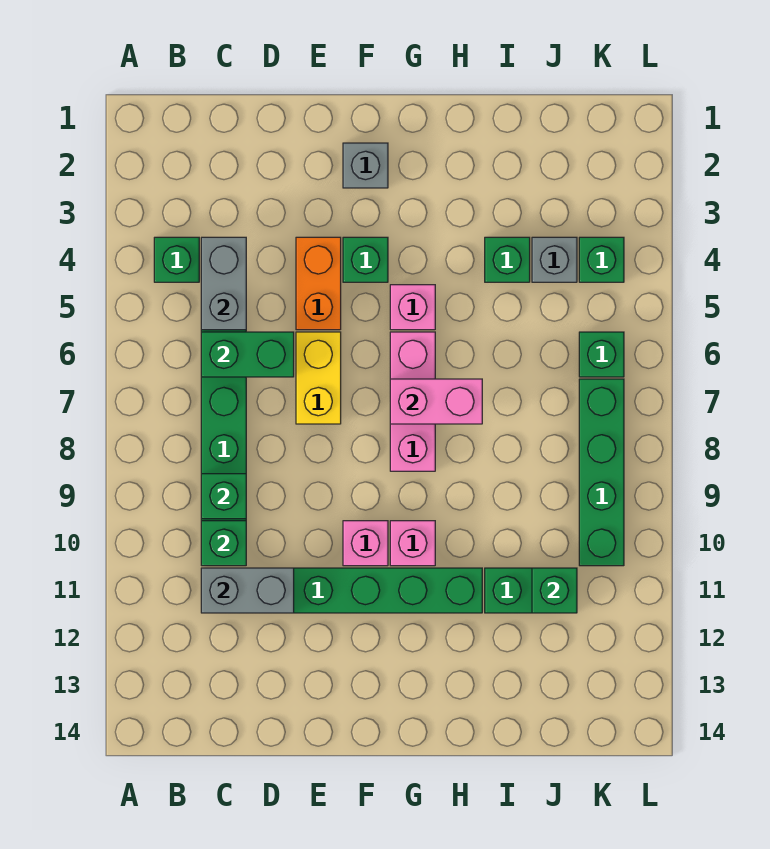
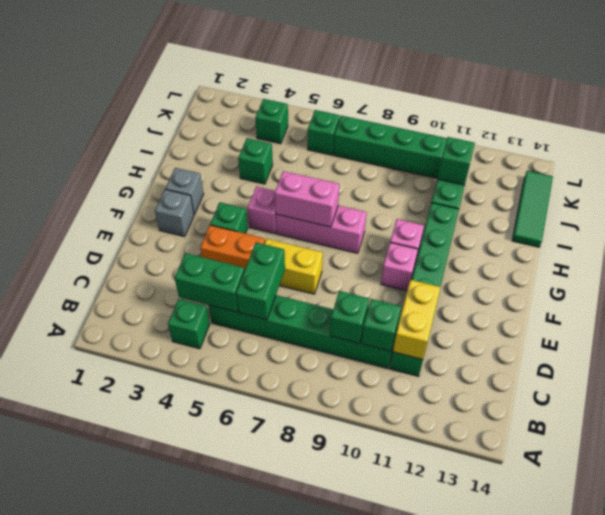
grey 1x2 brick [201,237,246,330] -> green 1x2 brick [175,253,245,312]
grey 1x2 brick [201,568,294,613] -> yellow 1x2 brick [393,280,441,359]
pink 1x2 brick [390,379,482,424] -> pink 1x2 brick turned to [275,171,339,227]
none -> green 1x3 tile [512,171,553,247]
grey 1x1 brick [532,237,577,282] -> grey 1x1 brick moved to [165,168,204,214]

